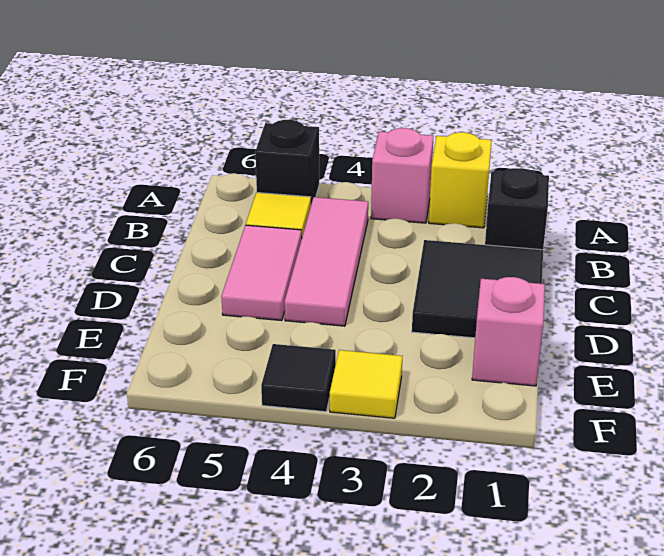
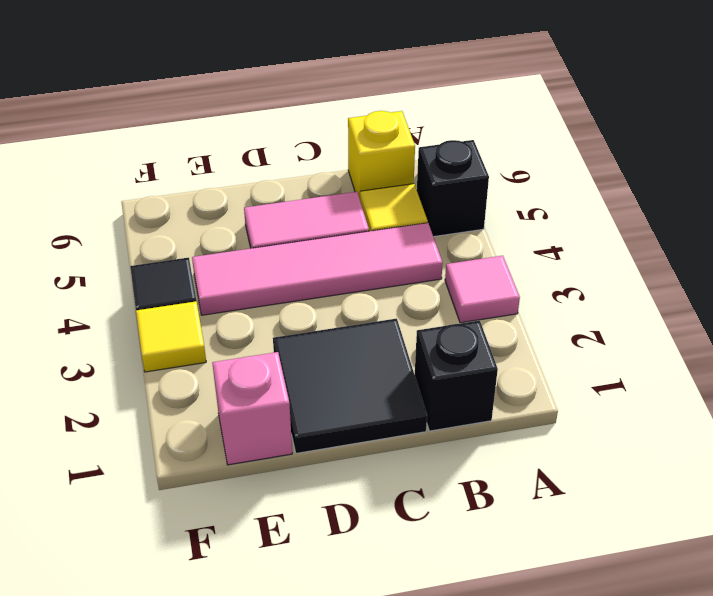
yellow 1x1 brick [429,132,492,228] -> yellow 1x1 brick moved to [348,111,415,199]
pink 1x1 brick [371,128,434,223] -> pink 1x1 tile [445,256,520,323]
pink 1x3 tile [284,197,368,326] -> pink 1x4 tile [192,223,443,315]

